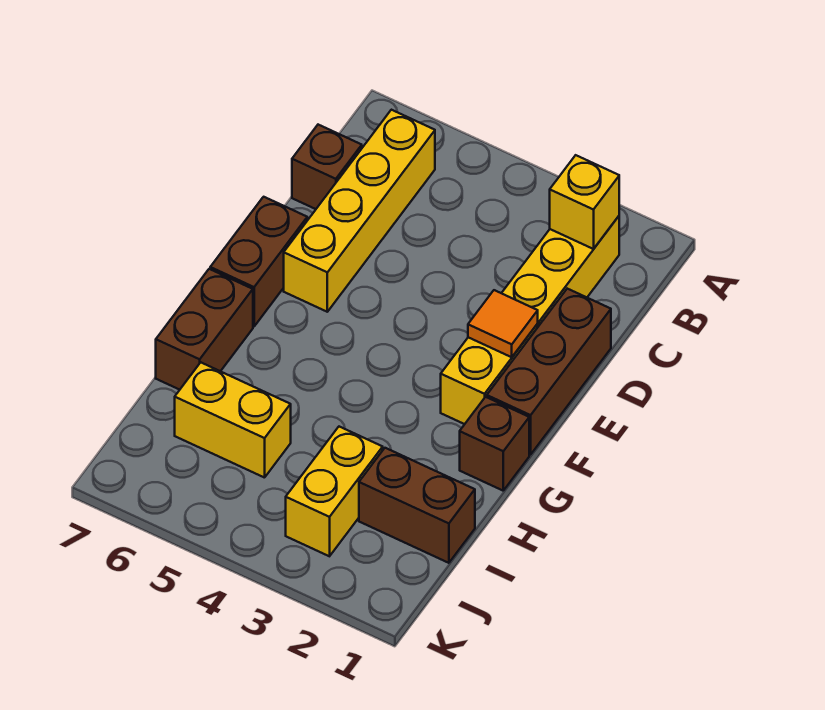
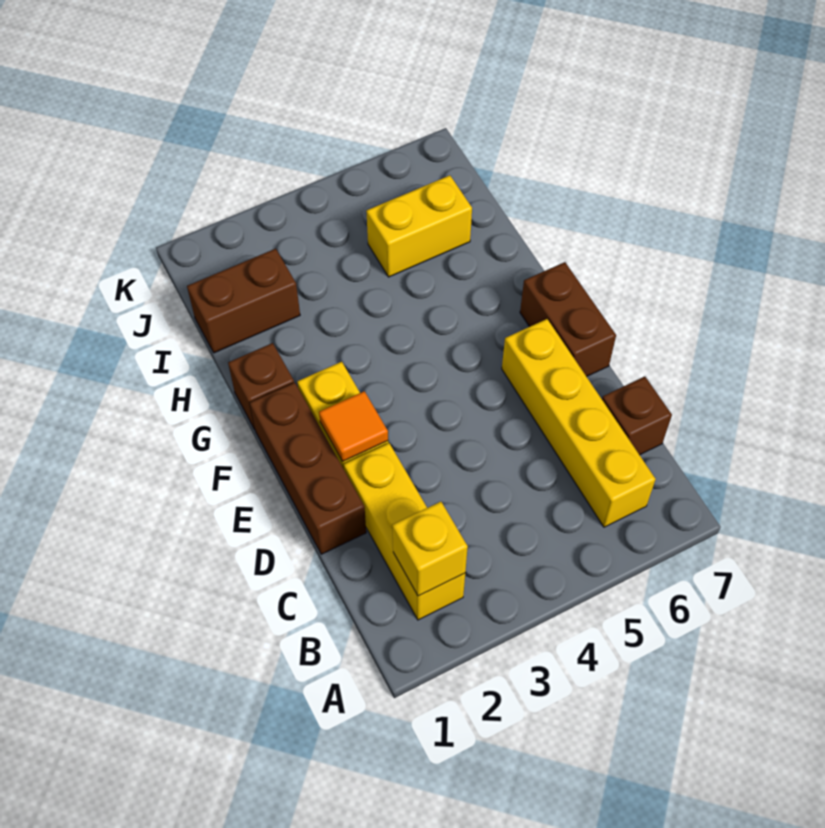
brown 1x2 brick [156,269,253,390] -> none
yellow 1x2 brick [286,427,383,556] -> none

